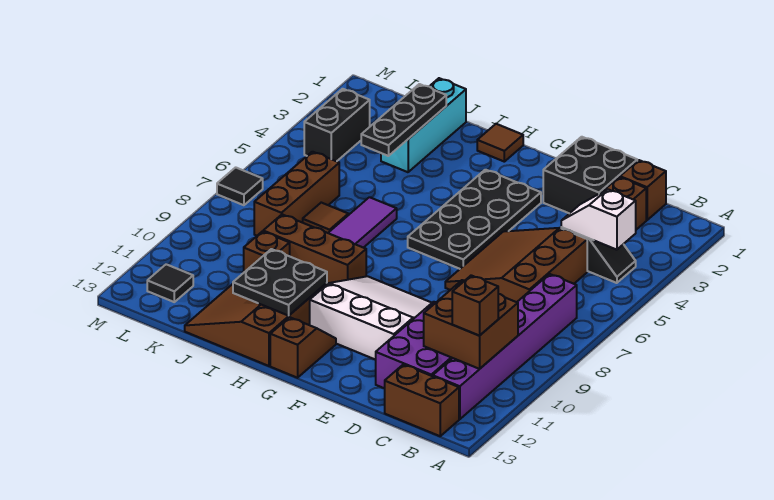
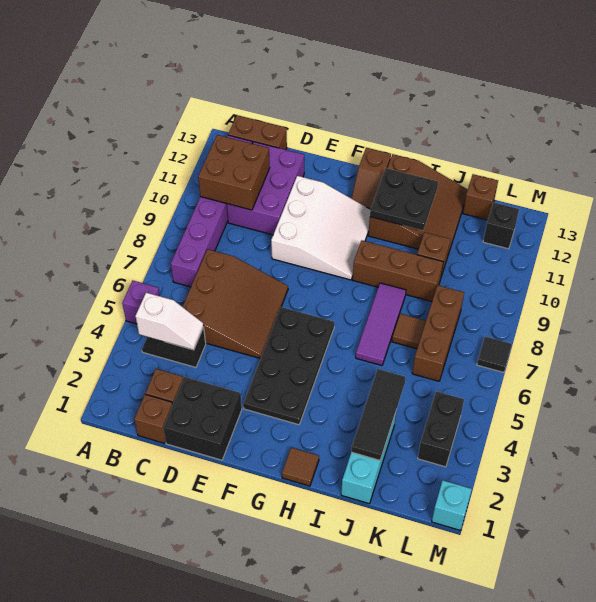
none -> purple 1x1 brick [122,281,160,324]
brown 1x1 brick [452,275,498,336] -> brown 1x1 brick moved to [463,174,498,220]
white 3x3 slope [310,276,431,360] -> white 3x3 slope turned to [271,176,370,280]
black 1x3 plate [361,84,446,156] -> black 1x3 tile [351,369,406,460]
black 1x1 tile [147,264,193,302] -> black 1x1 brick [483,202,519,249]
none -> cyan 1x1 brick [432,480,472,530]

